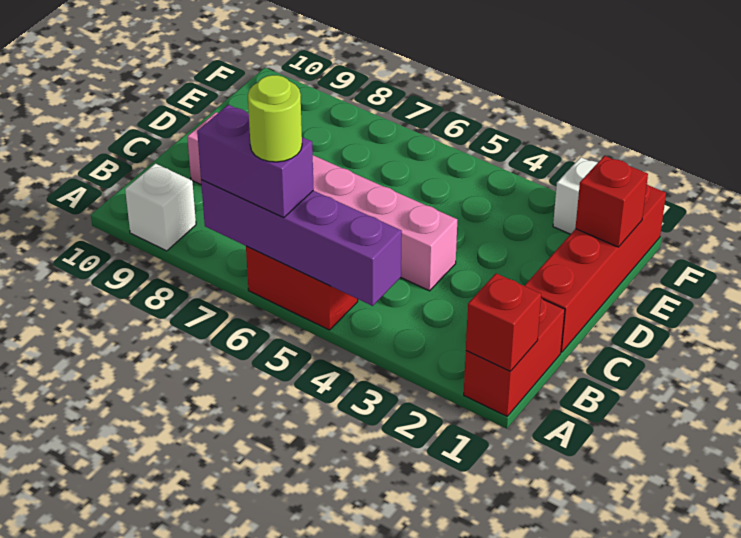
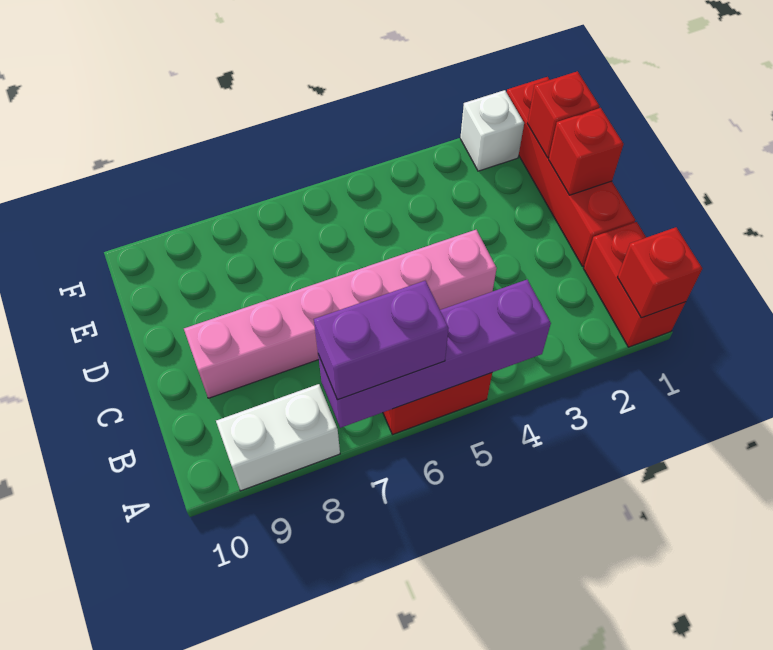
lime 1x1 round brick [248,75,302,162] -> none
white 1x1 brick [125,163,196,251] -> white 1x2 brick [216,384,340,491]
none -> red 1x1 brick [549,108,624,195]

